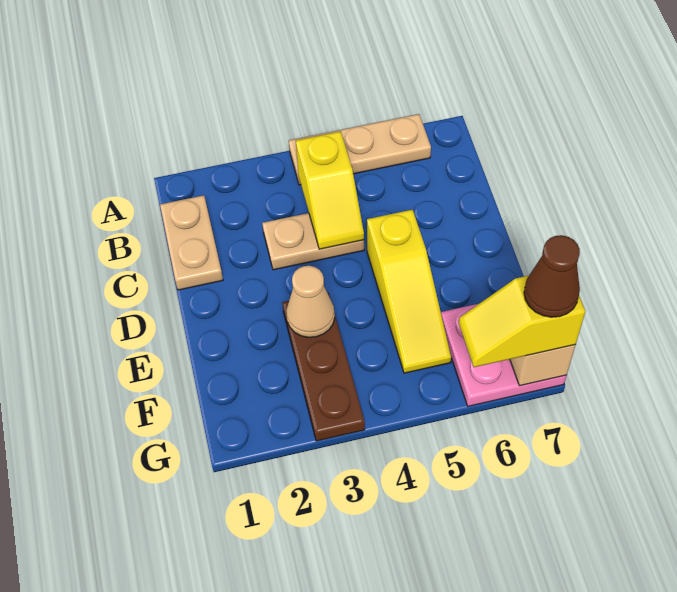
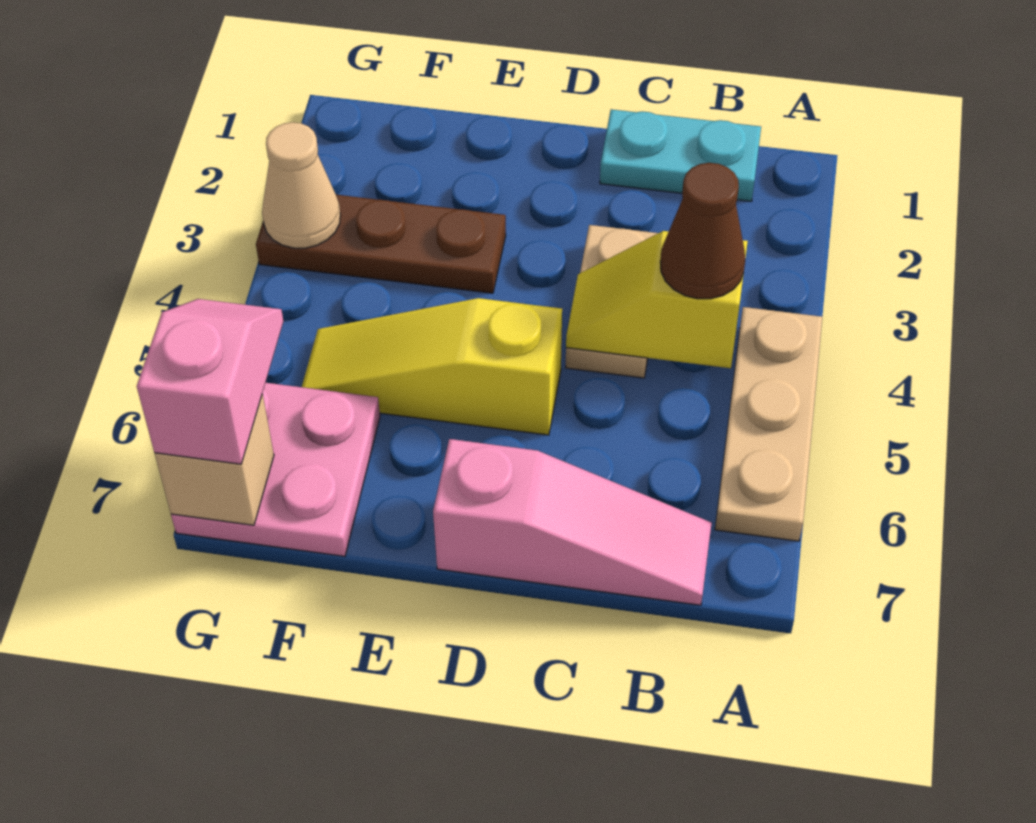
tan 1x2 plate [160,195,223,290] -> cyan 1x2 plate [600,109,761,201]
none -> pink 1x3 slope [433,439,712,605]
tan 1x1 cone [286,266,335,337] -> tan 1x1 cone moved to [262,122,340,248]
yellow 1x2 slope [459,276,585,367] -> pink 1x2 slope [137,299,283,464]
brown 1x1 cone [524,235,580,317] -> brown 1x1 cone moved to [660,163,745,299]

